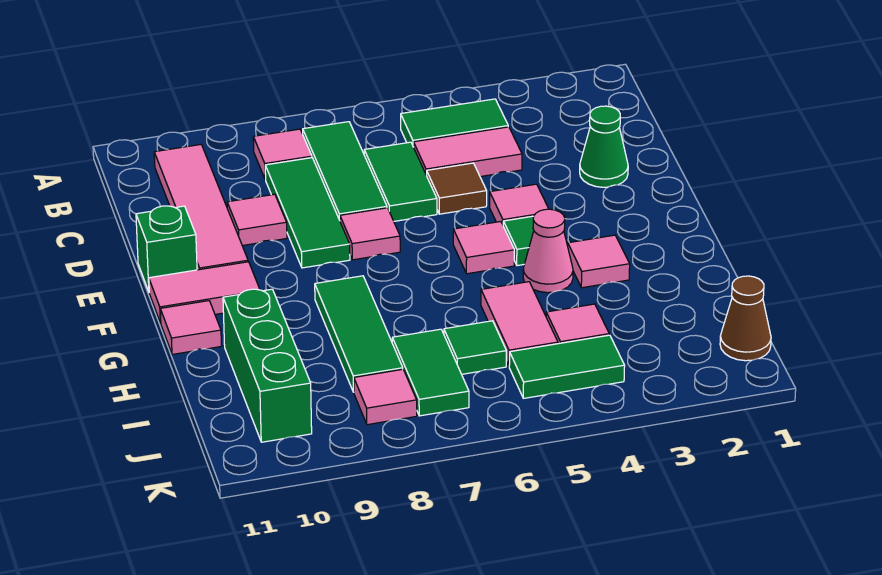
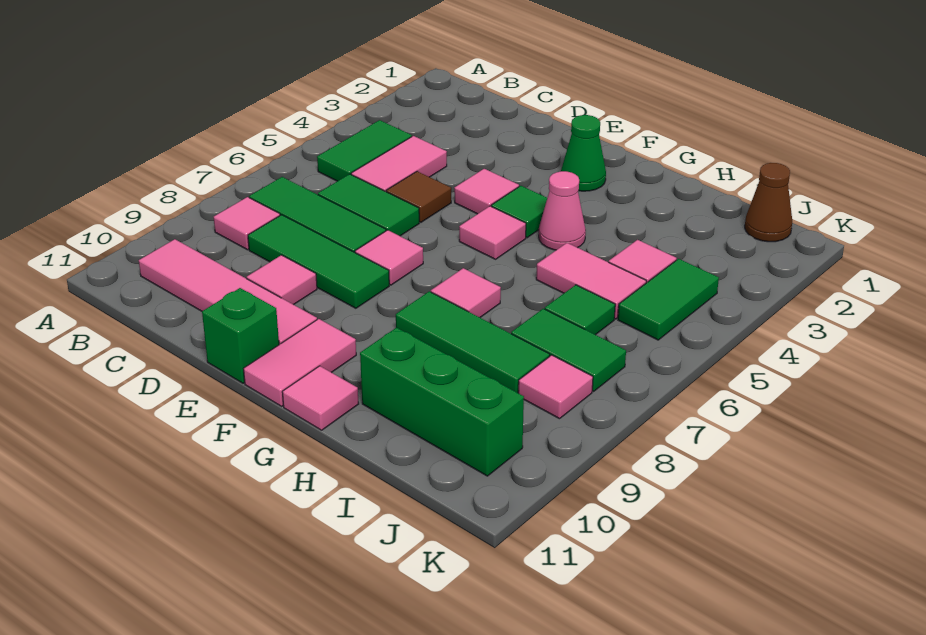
green 1x1 cone [580,106,628,187] -> green 1x1 cone moved to [561,115,606,191]
pink 1x1 tile [568,235,630,288] -> pink 1x1 tile moved to [431,268,501,317]

